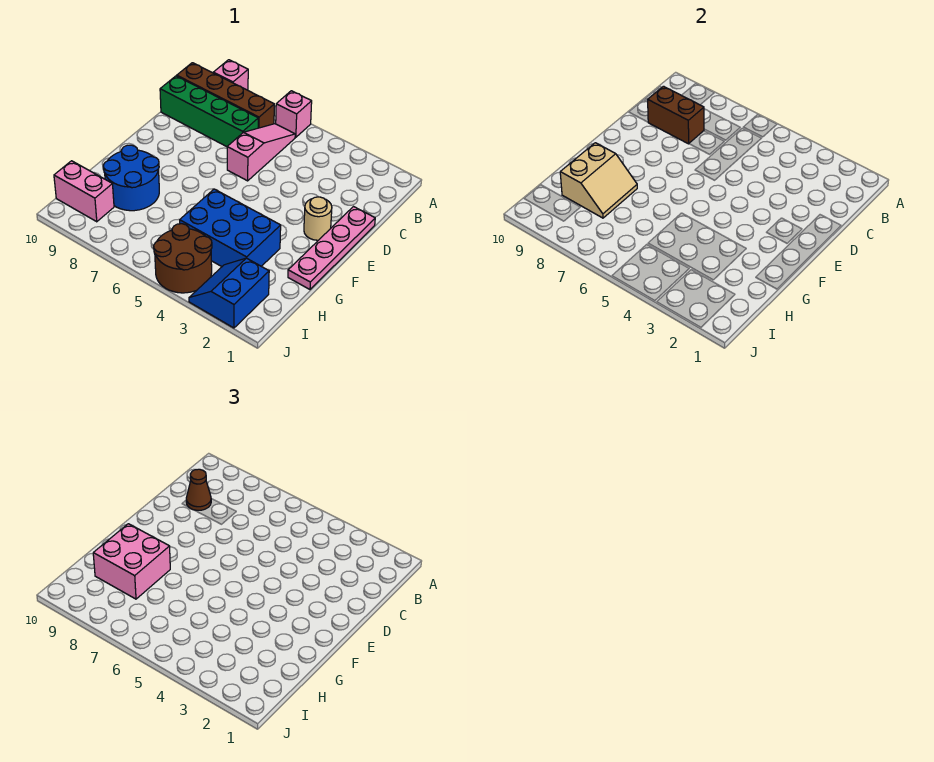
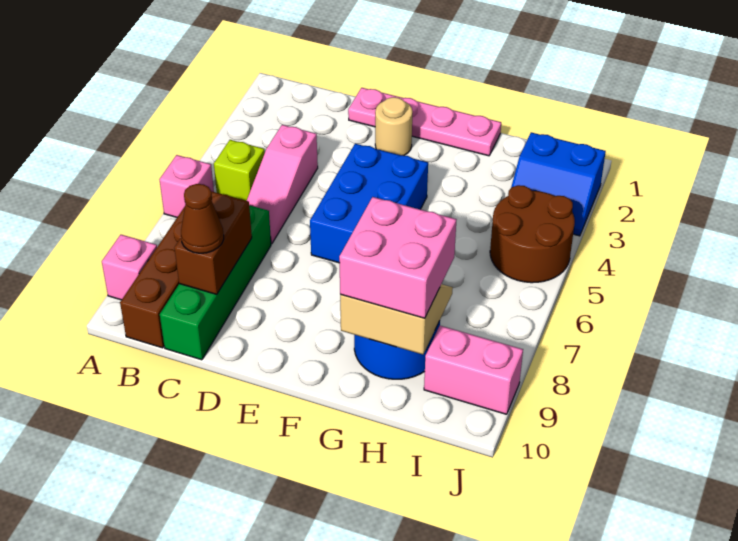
none -> lime 1x1 brick [214,140,265,201]
pink 1x3 slope [227,124,295,181] -> pink 1x3 slope turned to [247,125,318,244]
blue 2x3 brick [180,189,281,267] -> blue 2x3 brick moved to [310,144,428,263]
pink 1x2 brick [54,161,114,222] -> pink 1x2 brick turned to [424,326,523,414]

